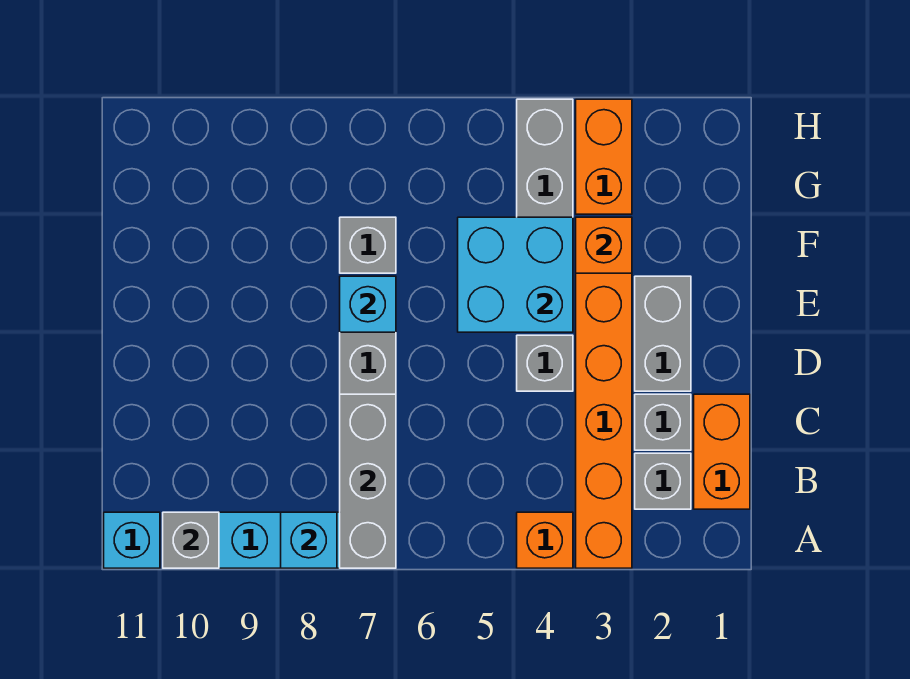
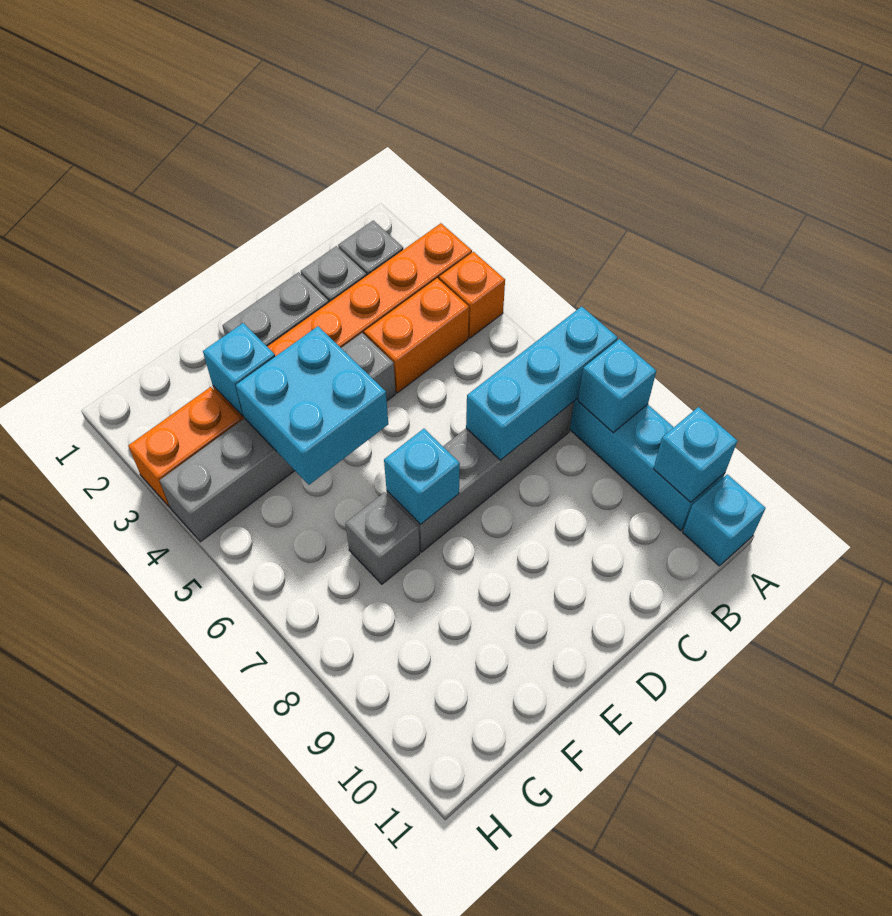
grey 1x3 brick [340,394,396,568] -> cyan 1x3 brick [466,306,618,460]
grey 1x1 brick [163,512,219,568] -> cyan 1x1 brick [653,407,737,502]
orange 1x2 brick [694,394,750,509] -> orange 1x2 brick moved to [364,278,469,393]
orange 1x1 brick [576,217,632,273] -> cyan 1x1 brick [203,323,275,416]

